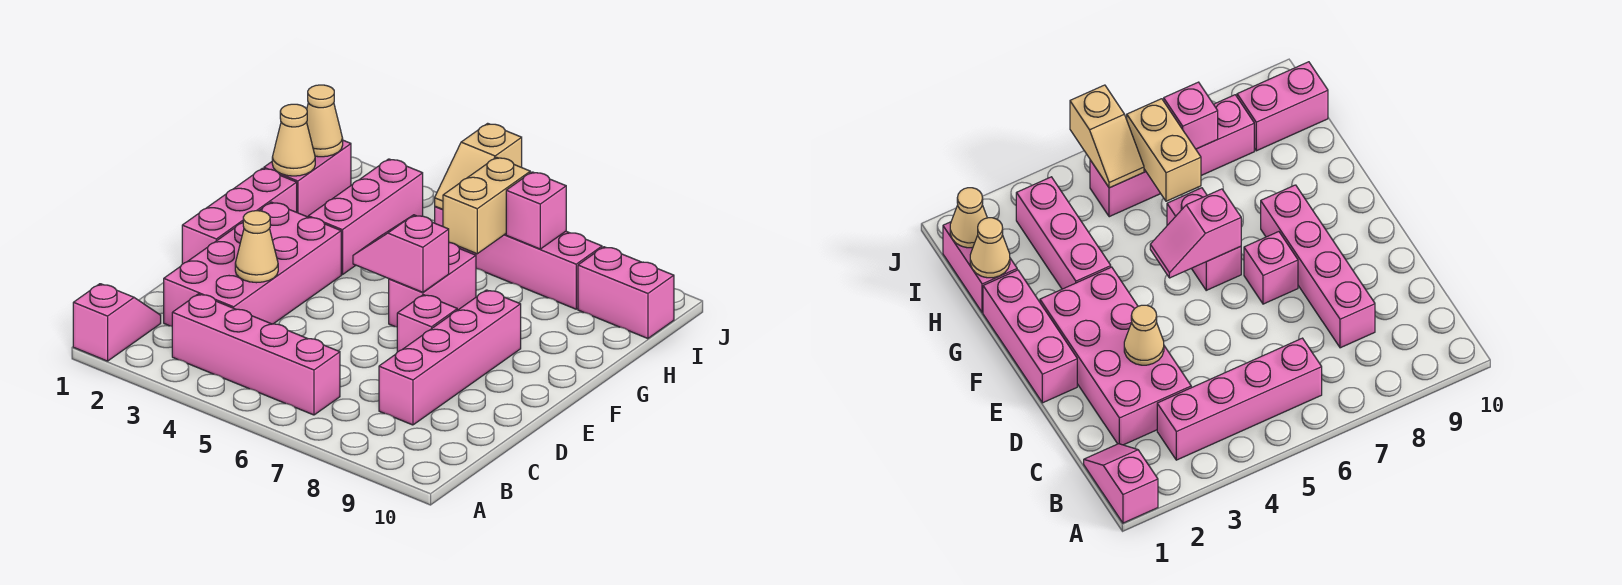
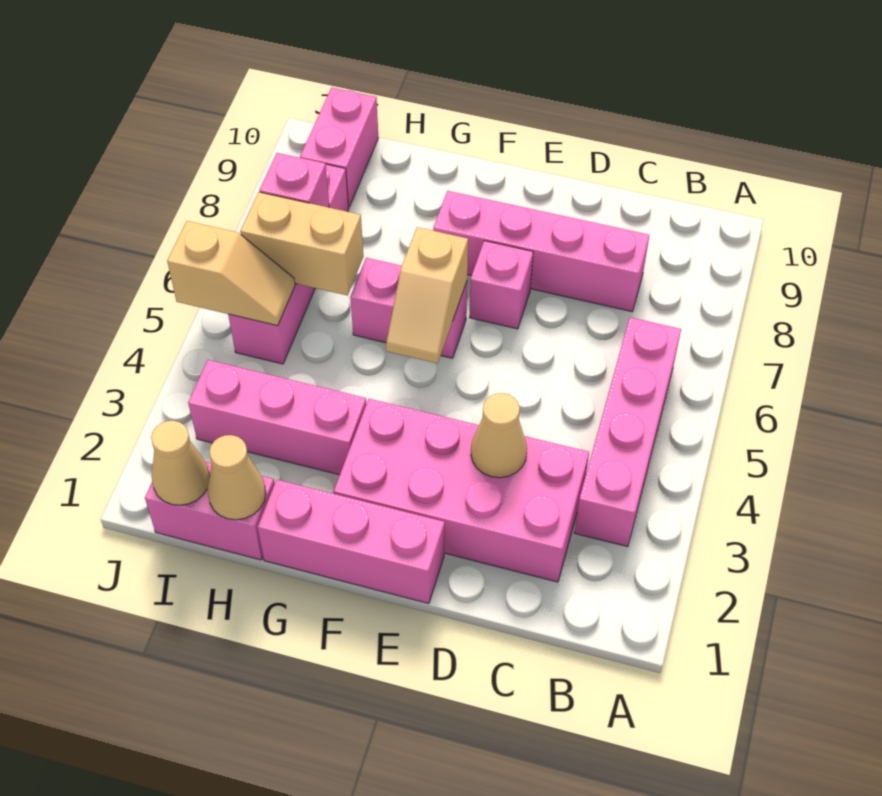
pink 1x2 slope [73,284,161,361] -> none
pink 1x2 slope [353,215,449,292] -> tan 1x2 slope [386,227,468,363]

